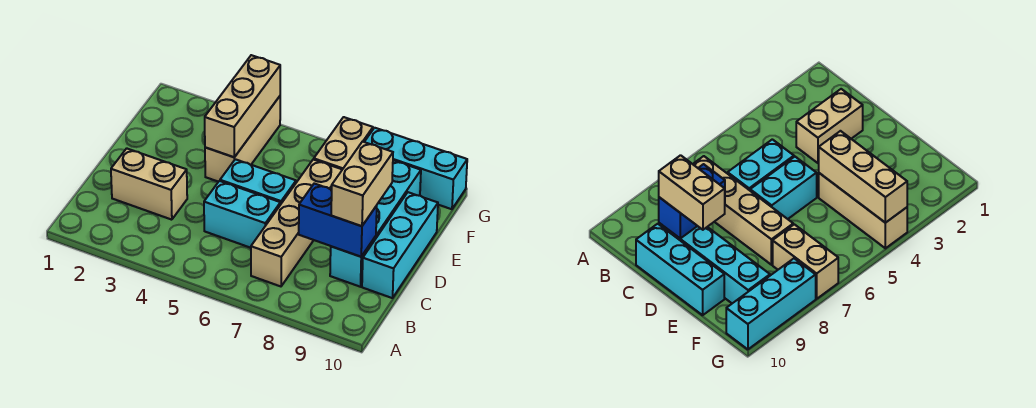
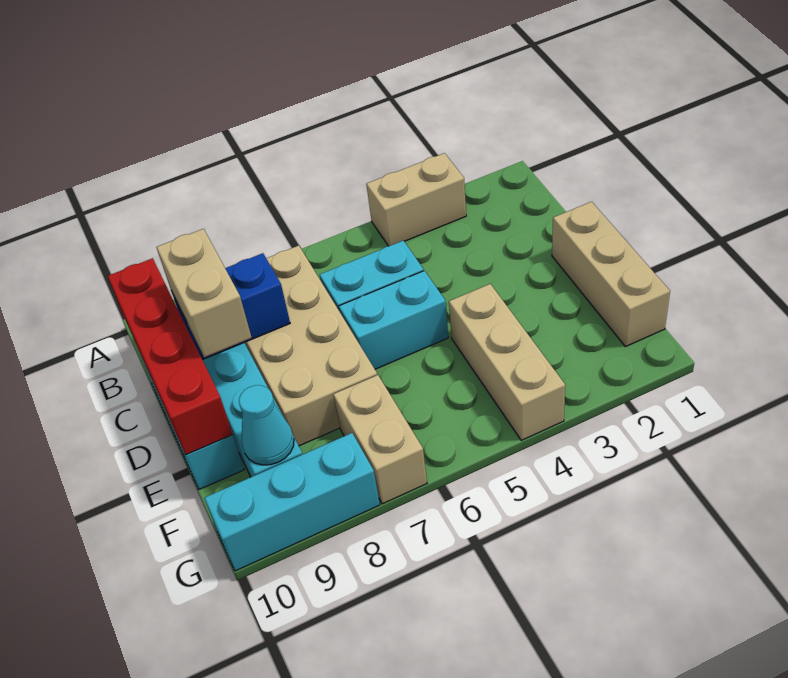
tan 1x4 brick [251,159,342,286] -> tan 2x4 brick [244,246,377,446]
none -> red 1x4 brick [108,258,233,455]
tan 1x2 brick [111,148,187,220] -> tan 1x2 brick moved to [366,153,466,246]
tan 1x3 brick [205,55,280,157] -> tan 1x3 brick moved to [552,202,670,347]
none -> cyan 1x1 cone [239,385,294,465]

